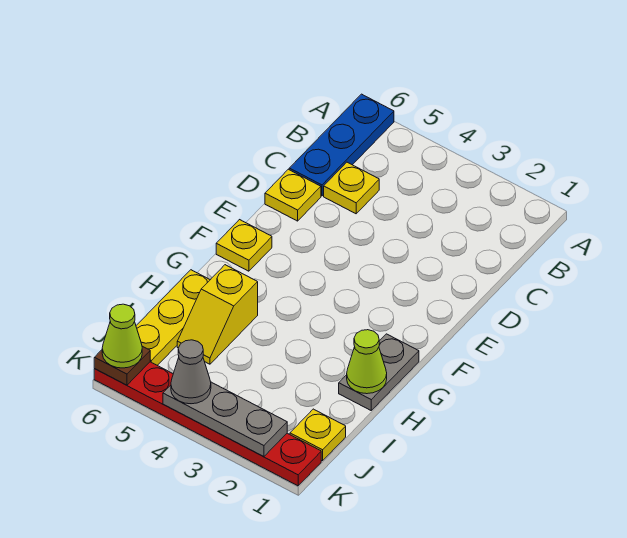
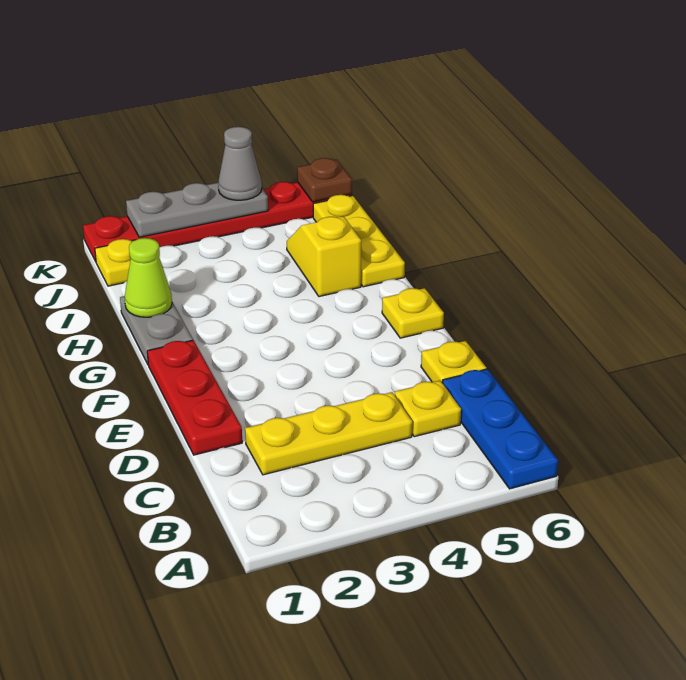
none -> yellow 1x3 plate [245,392,412,475]
none -> red 1x3 plate [147,340,242,455]
lime 1x1 cone [102,304,142,368] -> none

